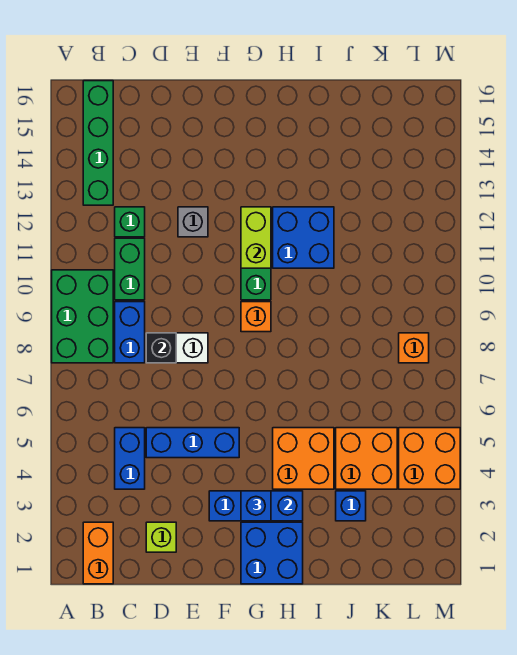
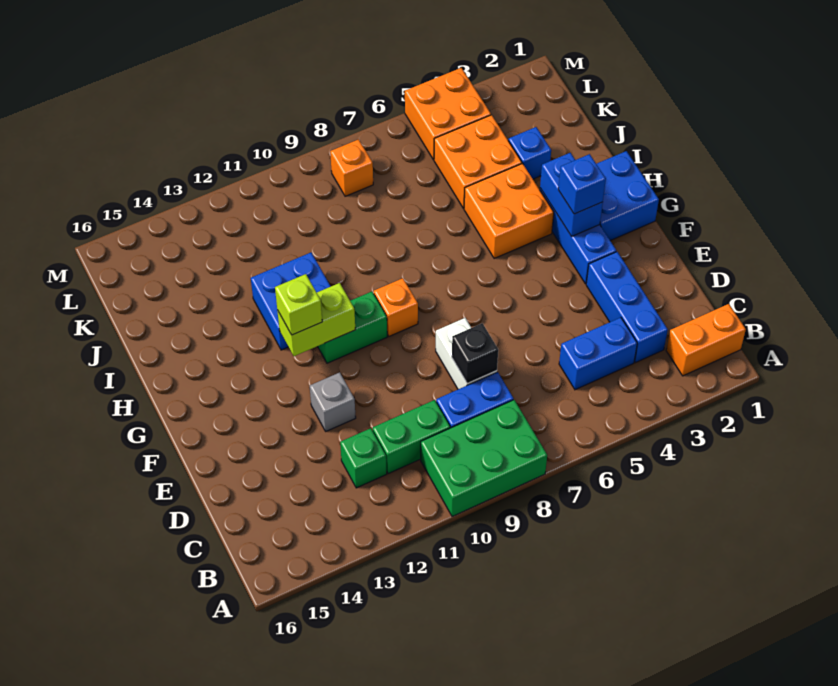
green 1x4 brick [83,81,113,205] -> none
lime 1x1 brick [146,522,176,552] -> lime 1x1 brick moved to [275,274,322,335]
blue 1x3 brick [146,428,239,458] -> blue 1x3 brick moved to [586,252,668,363]

